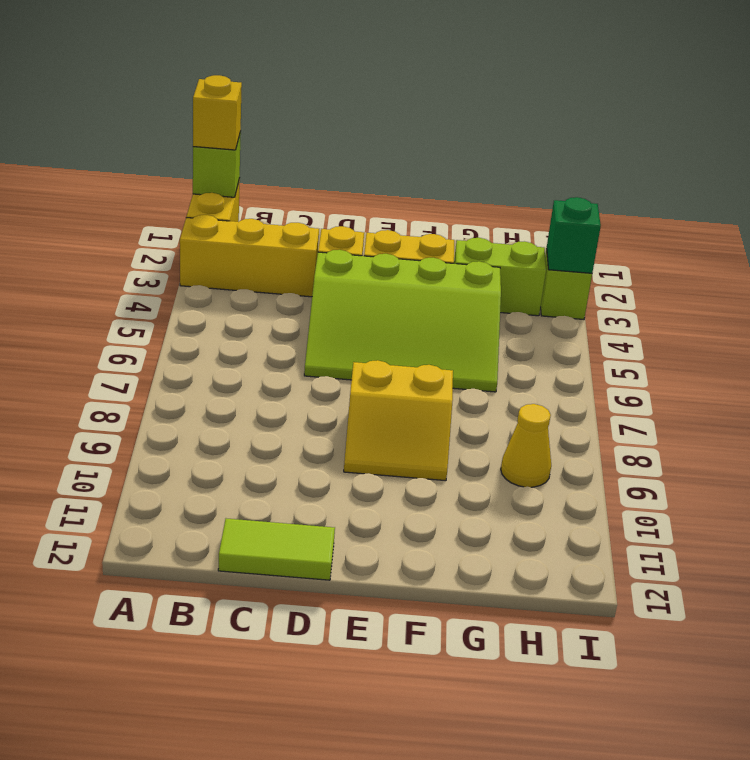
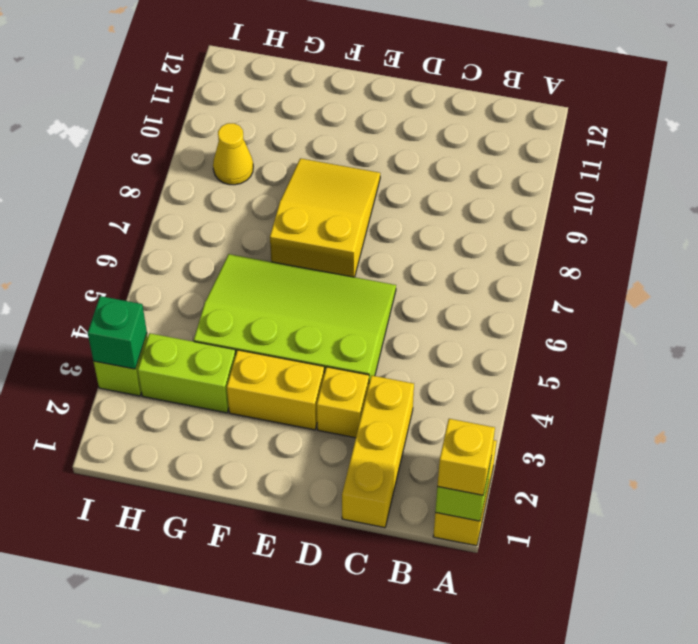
yellow 1x3 brick [180,215,319,297] -> yellow 1x3 brick turned to [342,375,414,528]
lime 1x2 tile [218,518,335,580] -> none
yellow 2x2 slope [344,360,453,481] -> yellow 2x3 slope [270,158,380,277]

